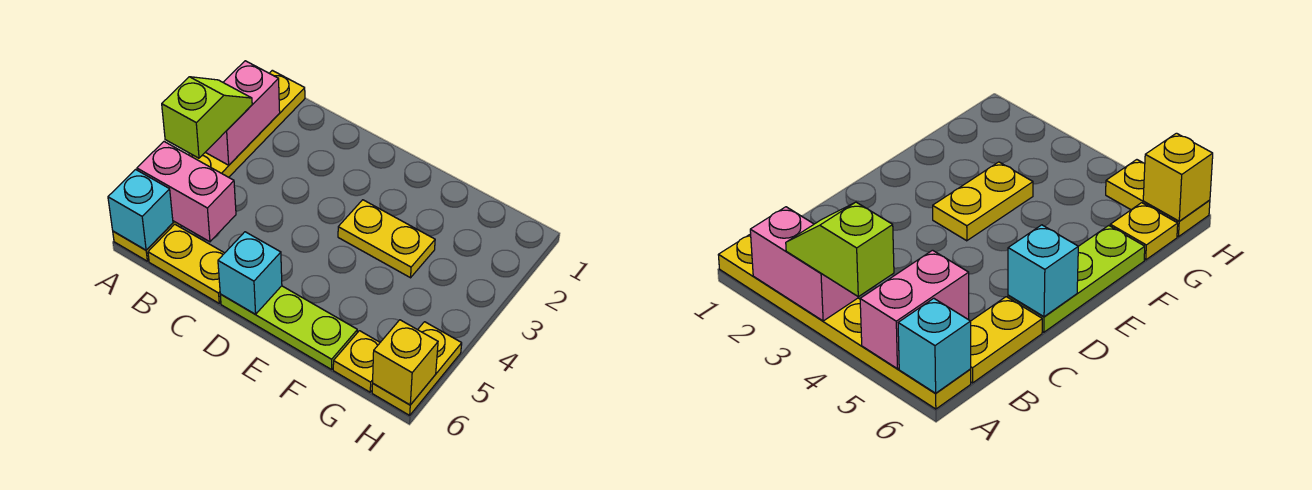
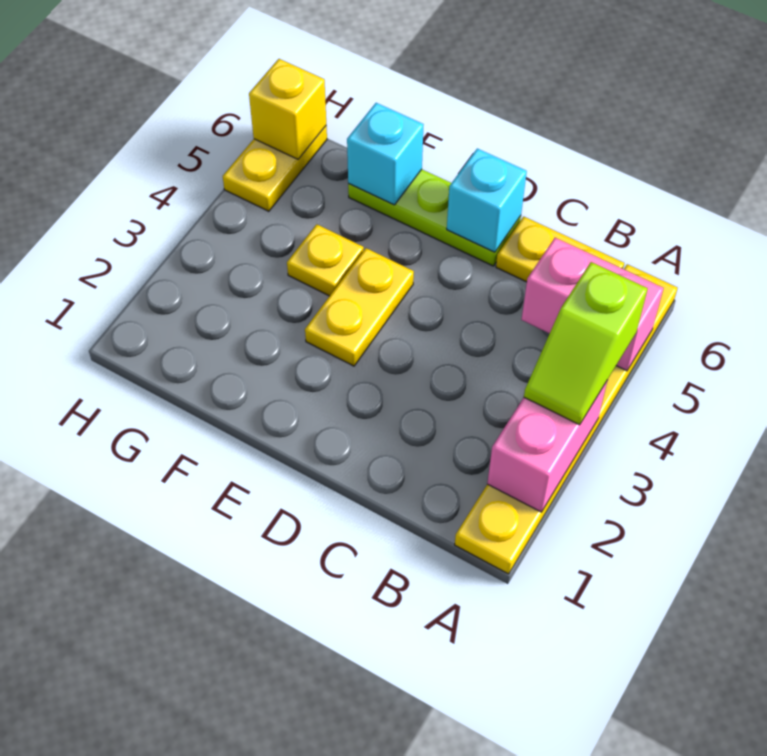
cyan 1x1 brick [108,170,173,250] -> cyan 1x1 brick moved to [347,103,424,205]
yellow 1x2 plate [338,200,435,278] -> yellow 1x2 plate turned to [305,248,414,366]
yellow 1x1 plate [333,331,380,392] -> yellow 1x1 plate moved to [287,224,364,296]

